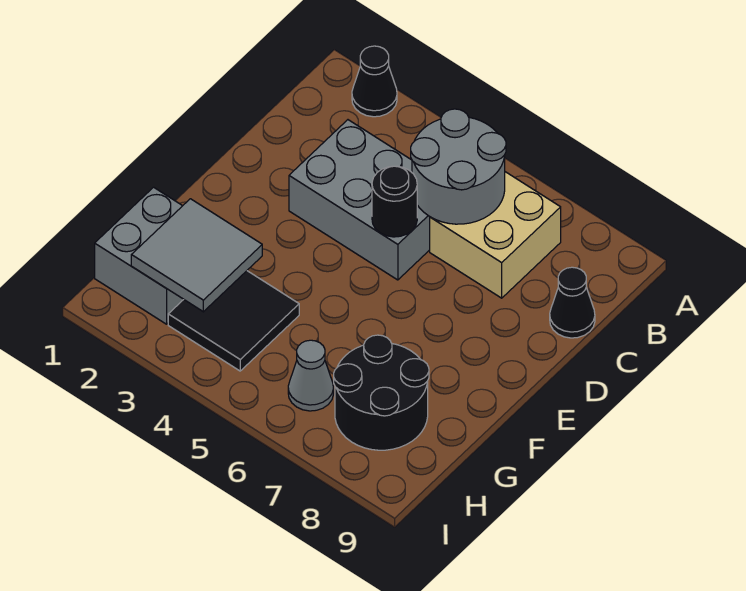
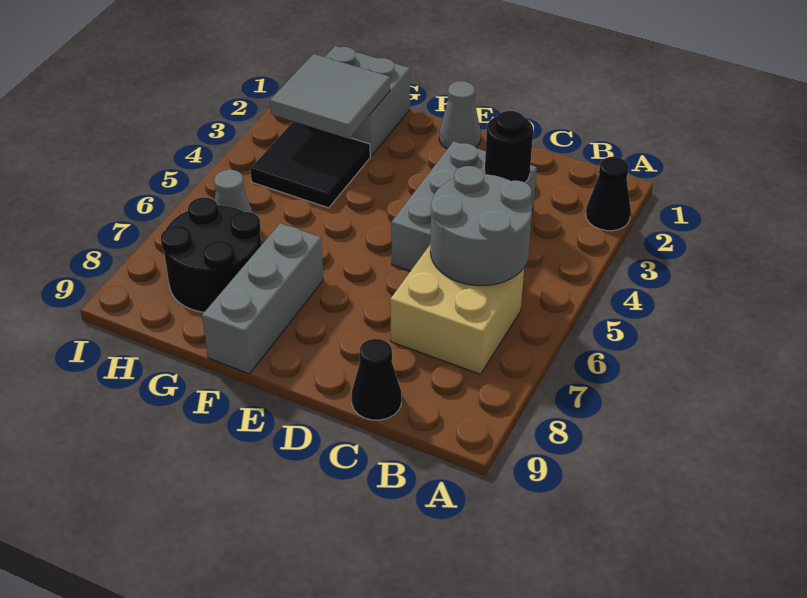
black 1x1 round brick [372,166,417,237] -> black 1x1 round brick moved to [485,111,533,182]
none -> grey 1x1 cone [439,81,481,149]
none -> grey 1x3 brick [202,223,323,374]

